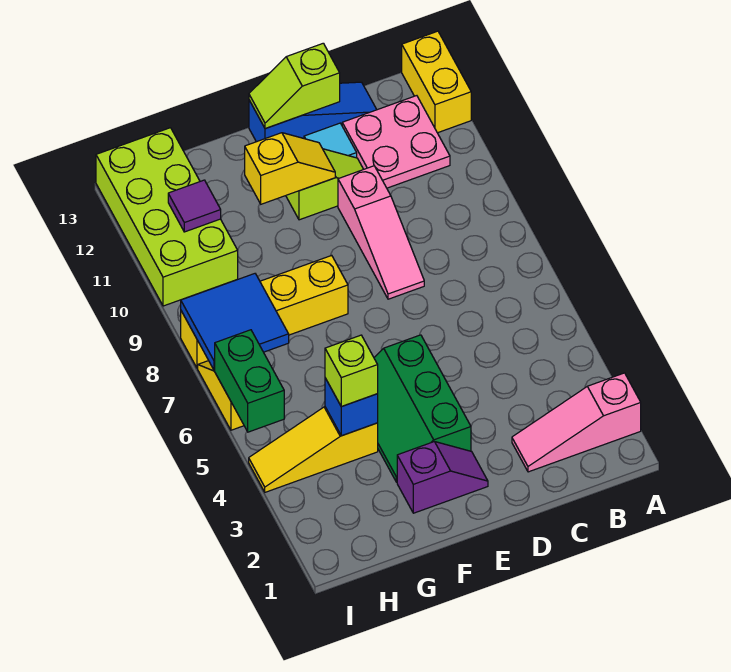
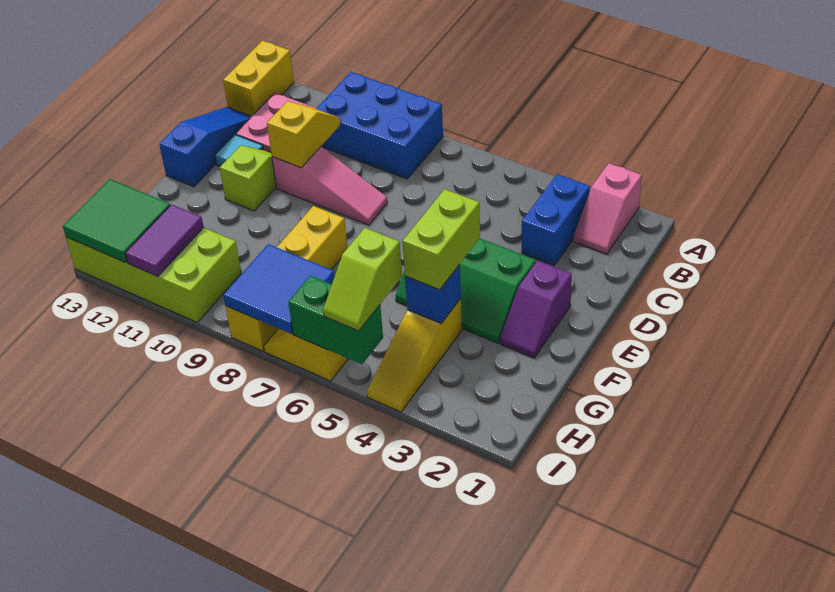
pink 1x3 slope [512,373,641,472] -> pink 1x2 slope [574,163,642,254]
none -> blue 2x3 brick [317,72,443,179]
yellow 1x2 brick [402,31,471,133] -> yellow 1x2 brick turned to [223,41,294,116]
none -> blue 1x2 brick [522,174,590,266]
lime 1x2 slope [249,43,340,129] -> lime 1x2 slope moved to [323,228,402,331]
purple 1x2 slope [397,442,488,513] -> purple 1x2 slope turned to [500,261,572,358]
yellow 1x2 slope [245,133,335,204] -> yellow 1x2 slope moved to [267,101,341,168]
lime 1x1 brick [325,335,378,407] -> lime 1x2 brick [403,189,480,290]
purple 1x1 tile [168,180,221,232] -> purple 1x2 tile [125,205,204,276]
none -> green 2x2 tile [63,179,170,263]

